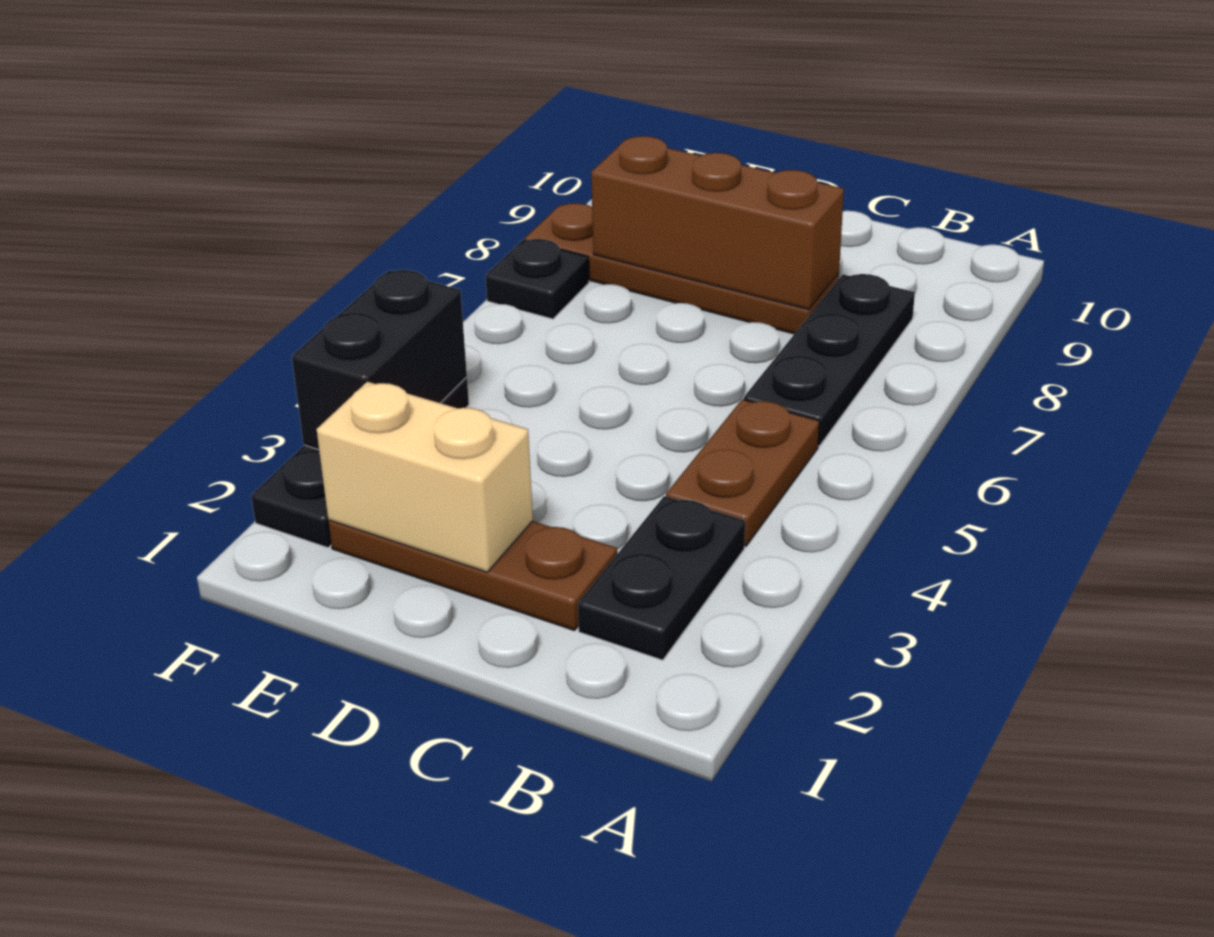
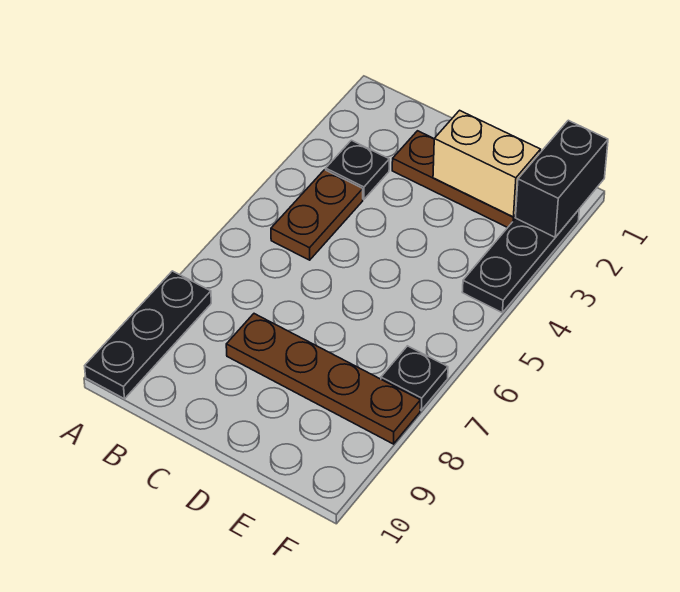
black 1x2 plate [578,496,745,660] -> black 1x1 plate [326,140,389,199]
black 1x3 plate [744,274,915,446] -> black 1x3 plate moved to [85,271,211,399]
brown 1x3 brick [591,136,844,310] -> none
black 1x2 brick [292,270,467,450] -> black 1x2 brick moved to [515,120,608,237]

